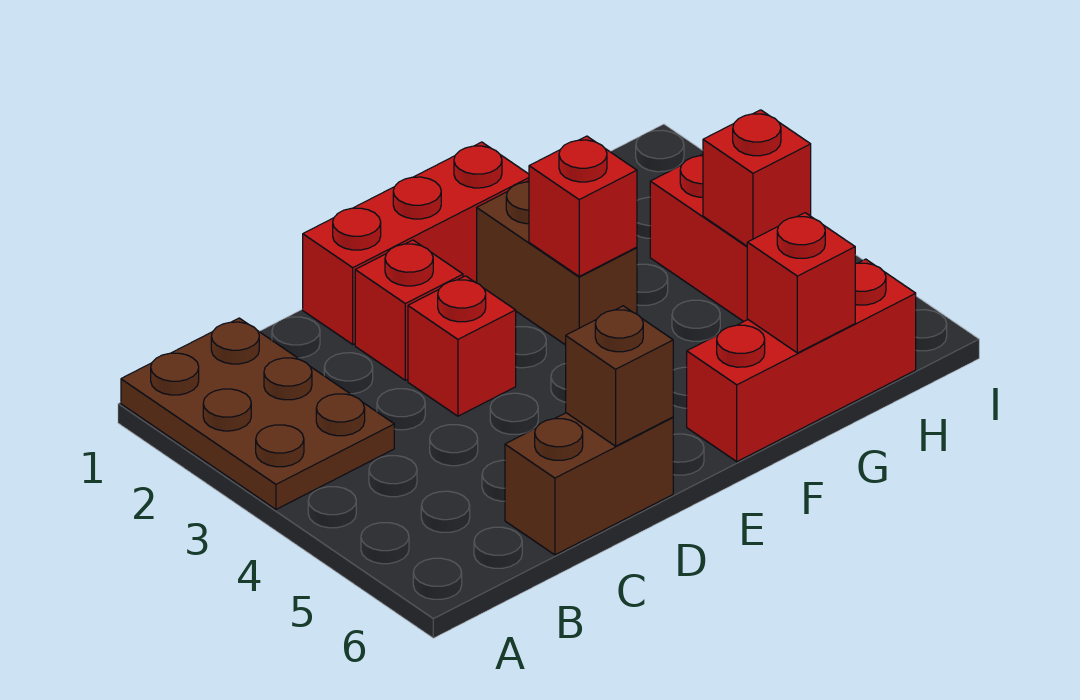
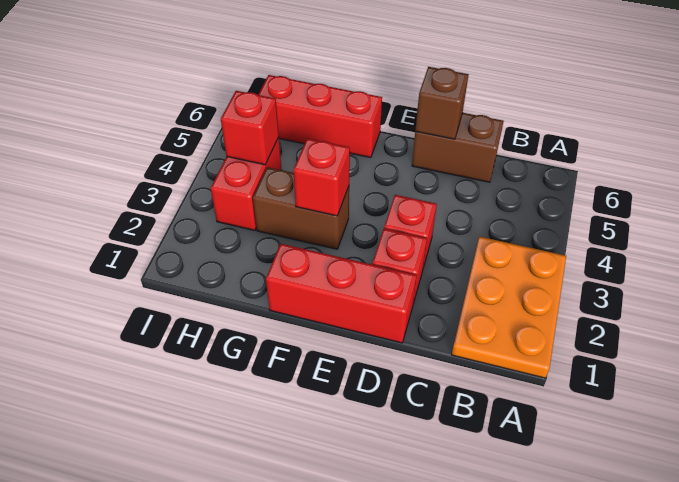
brown 2x3 plate [121,318,394,509] -> orange 2x3 plate [452,237,566,378]
brown 1x2 brick [477,181,637,345] -> brown 1x2 brick turned to [253,167,349,249]
red 1x1 brick [747,213,855,353] -> none

